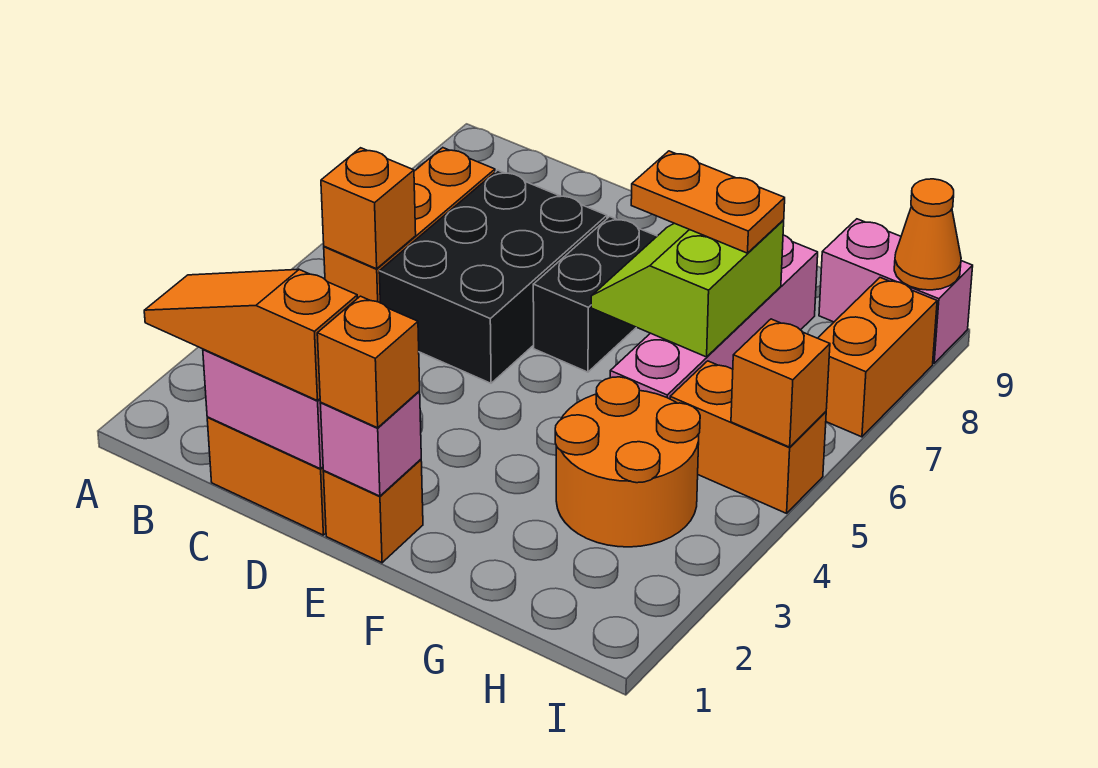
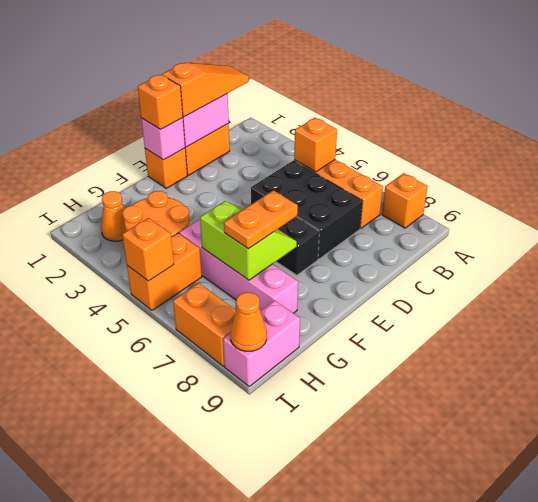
none -> orange 1x1 brick [382,173,428,228]
none -> orange 1x1 cone [101,191,126,241]

